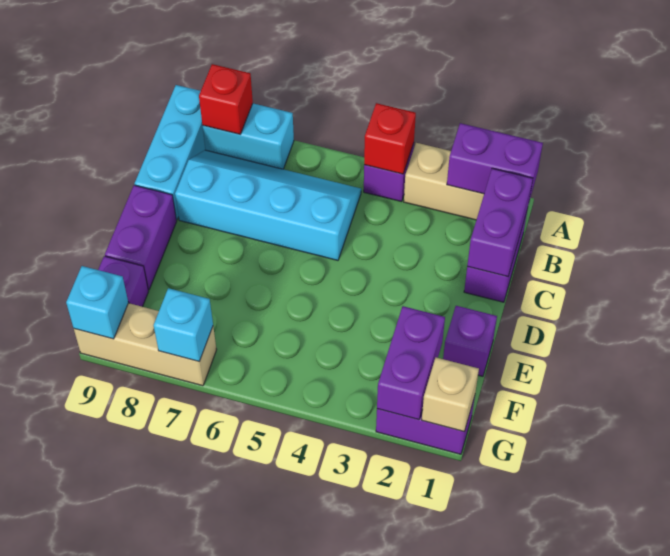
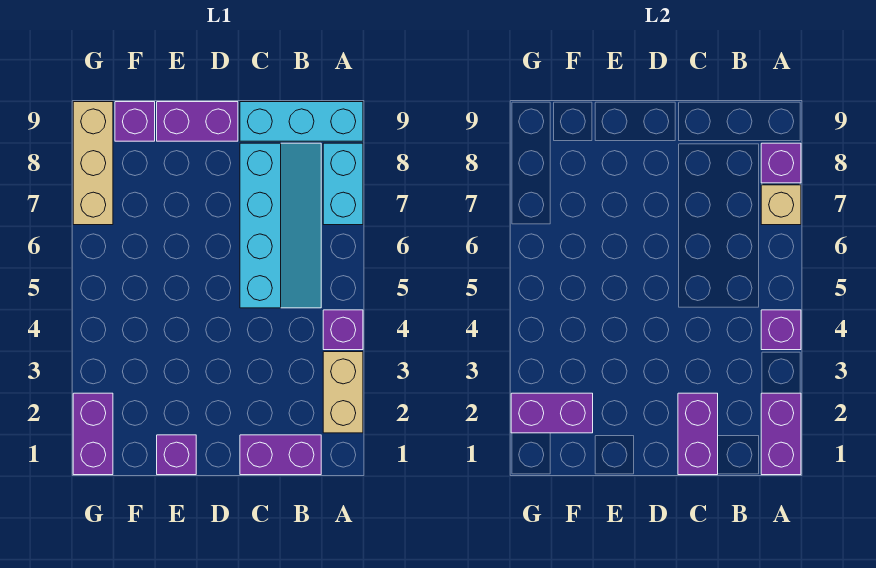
red 1x1 brick [364,103,416,174] -> purple 1x1 brick [761,310,801,350]
red 1x1 brick [199,64,253,134] -> purple 1x1 brick [761,143,801,183]
purple 1x2 brick [467,168,533,277] -> purple 1x2 brick turned to [678,393,718,475]
tan 1x1 brick [422,358,479,431] -> tan 1x1 brick moved to [761,185,801,225]
cyan 1x1 brick [154,288,213,361] -> none
cyan 1x1 brick [66,266,128,339] -> none

